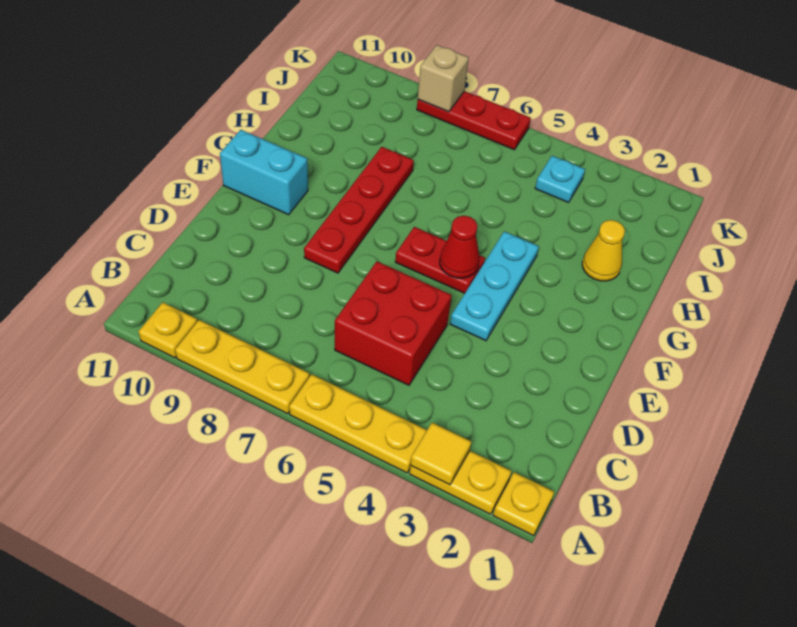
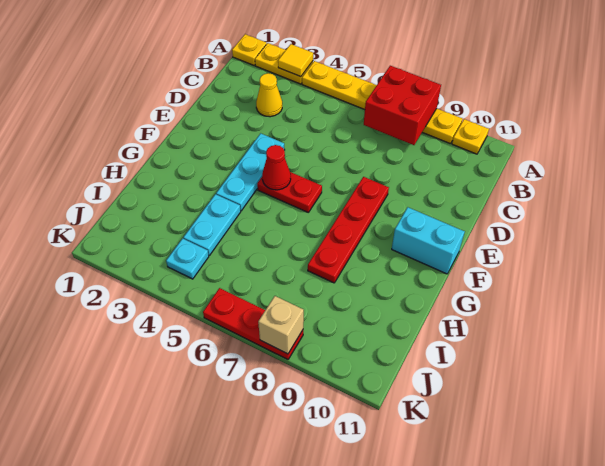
red 2x2 brick [335,262,452,385] -> red 2x2 brick moved to [364,66,441,145]
yellow 1x1 cone [582,220,625,281] -> yellow 1x1 cone moved to [256,73,282,117]
none -> cyan 1x2 plate [183,194,241,255]

